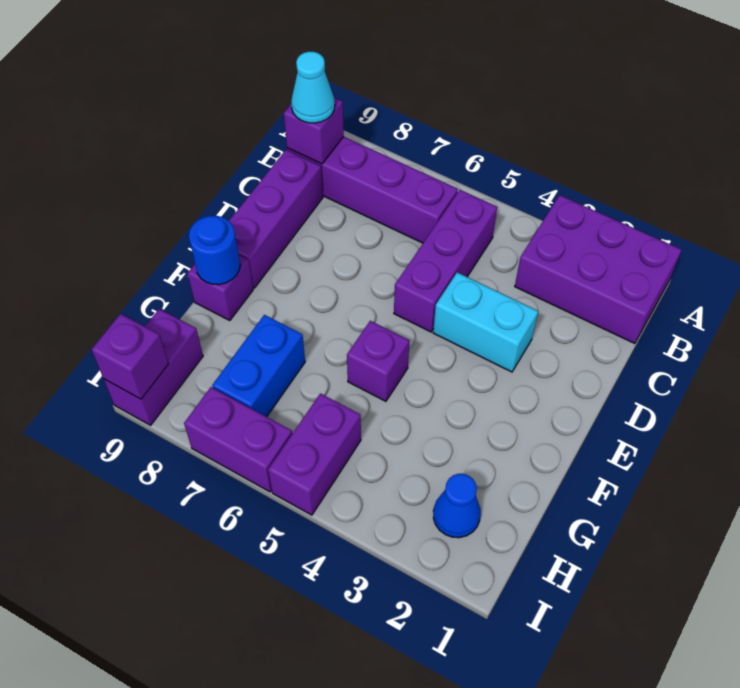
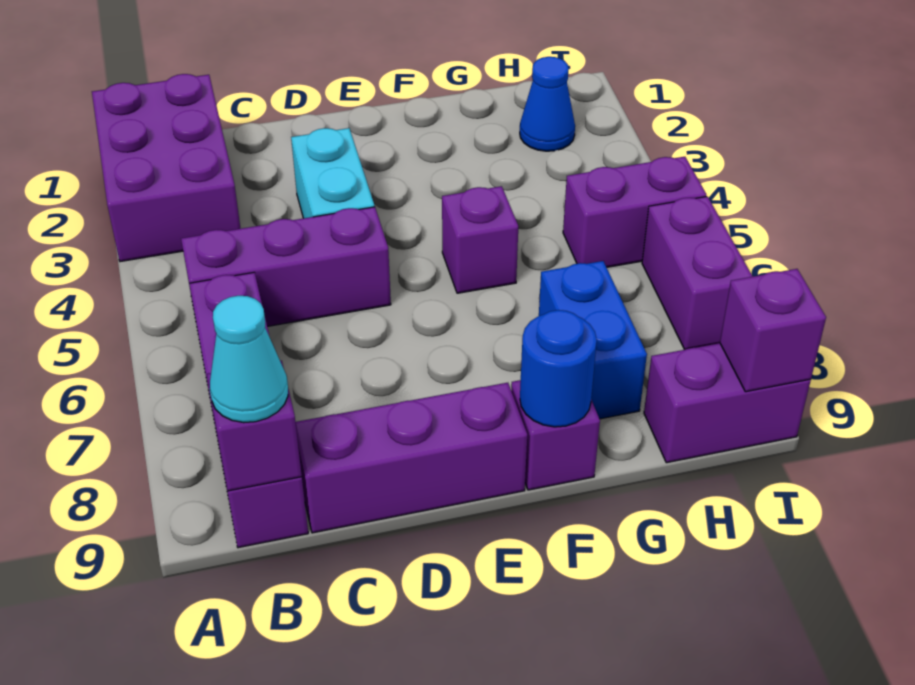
blue 1x2 brick [212,315,305,417] -> blue 1x2 brick turned to [539,261,647,419]

